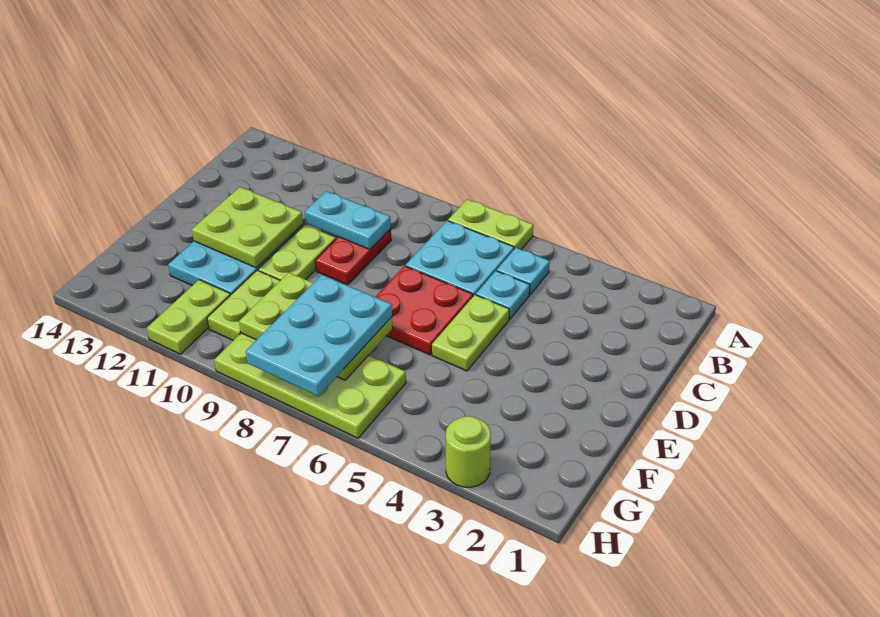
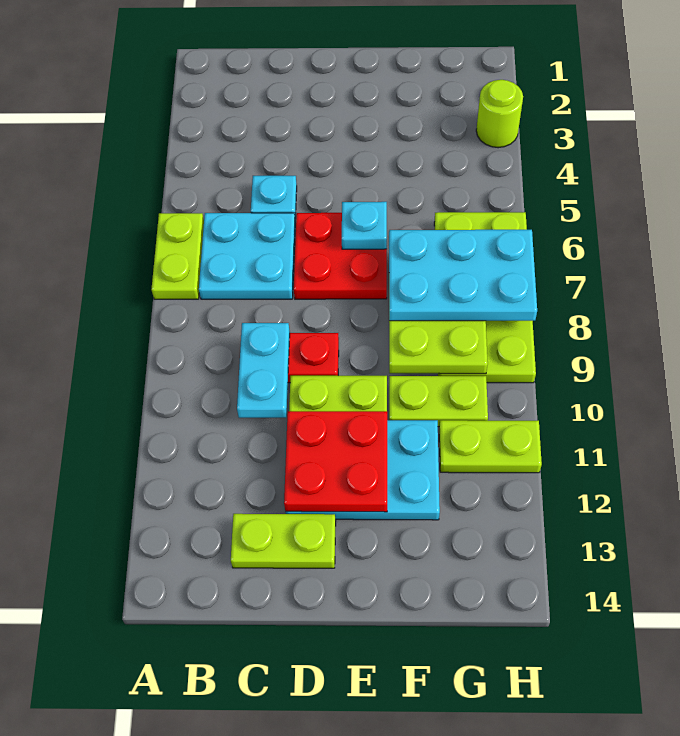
cyan 1x1 plate [497,248,550,295] -> cyan 1x1 plate moved to [342,202,387,249]
lime 1x2 plate [432,295,509,371] -> lime 1x2 plate moved to [231,514,336,568]
lime 2x2 plate [192,187,303,268] -> red 2x2 plate [284,411,387,512]

